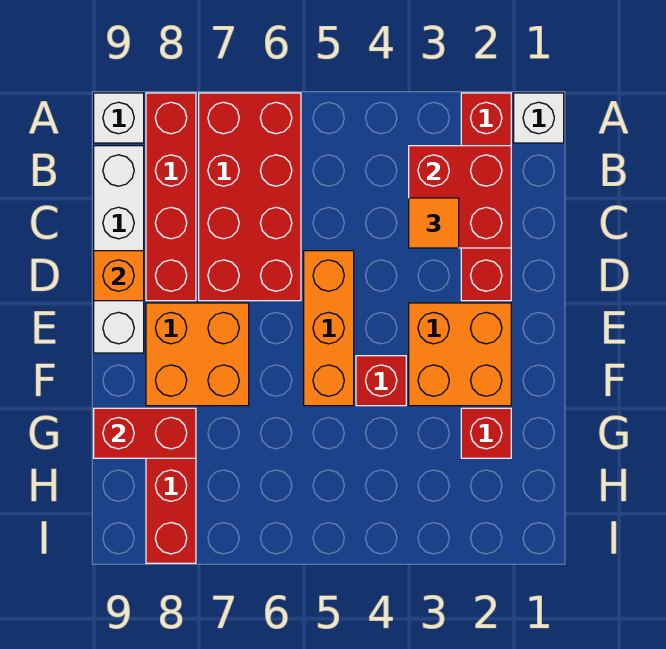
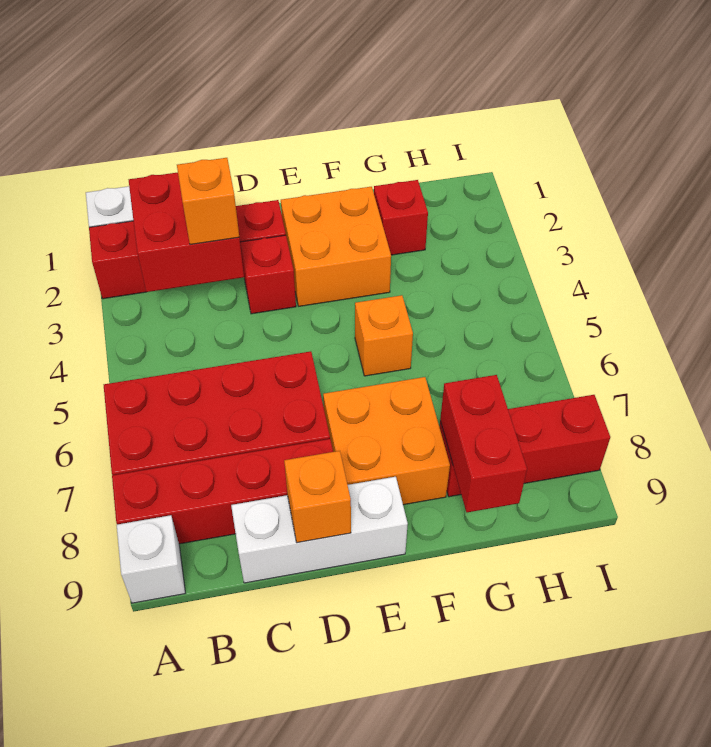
white 1x4 brick [94,146,144,353] -> white 1x3 brick [231,477,408,583]
orange 1x1 tile [409,198,459,248] -> orange 1x1 brick [177,158,239,245]
orange 1x3 brick [304,251,354,406] -> orange 1x1 brick [355,295,413,376]
red 1x1 brick [356,356,406,406] -> red 1x1 brick moved to [240,235,296,314]

